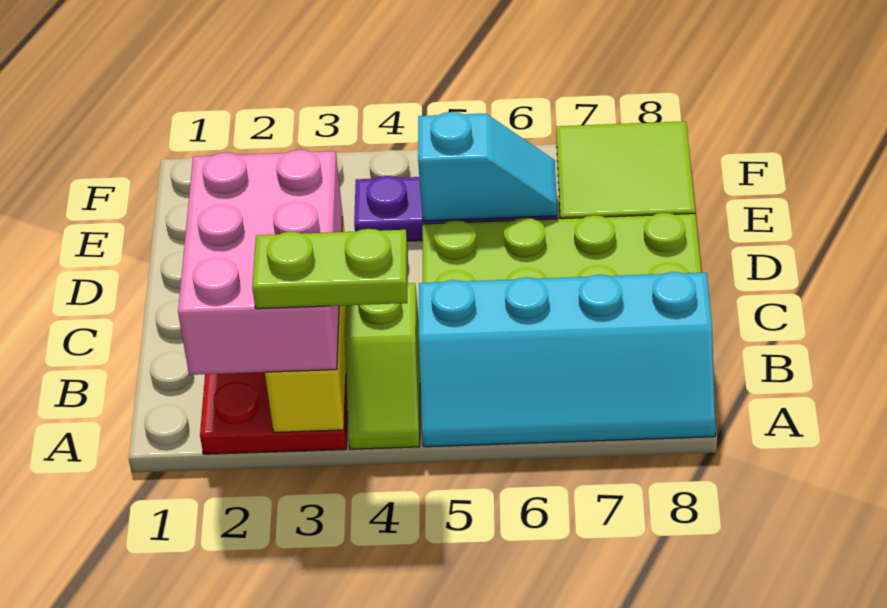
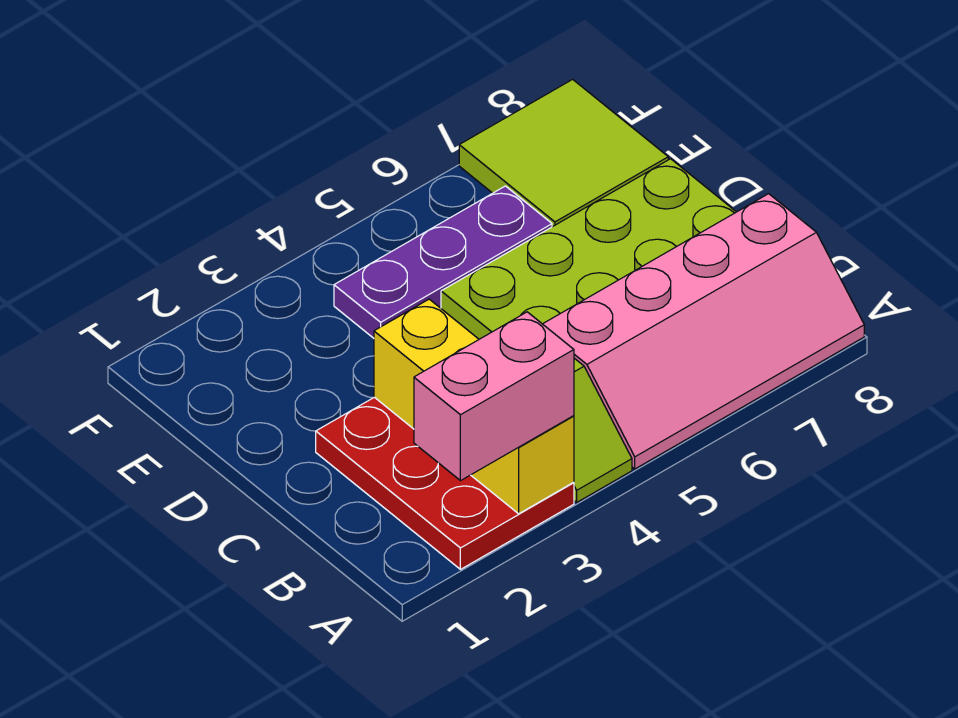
pink 2x3 brick [178,150,343,375] -> pink 1x2 brick [414,312,574,481]
lime 1x2 plate [252,229,408,309] -> none
cyan 2x4 slope [419,272,716,447] -> pink 2x4 slope [543,194,864,469]
cyan 1x2 slope [418,112,557,221] -> none

